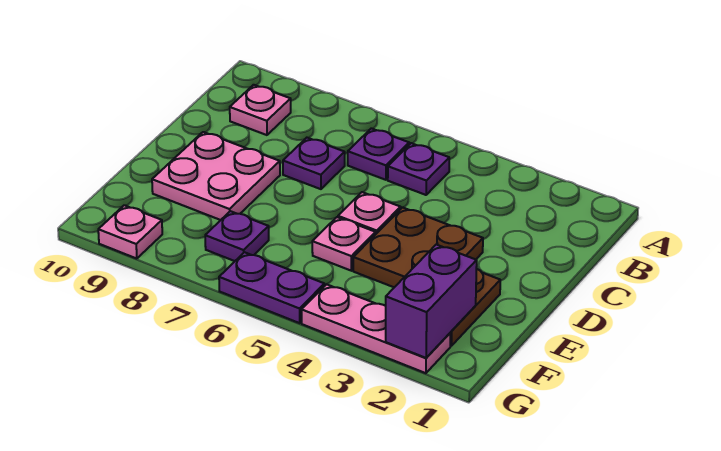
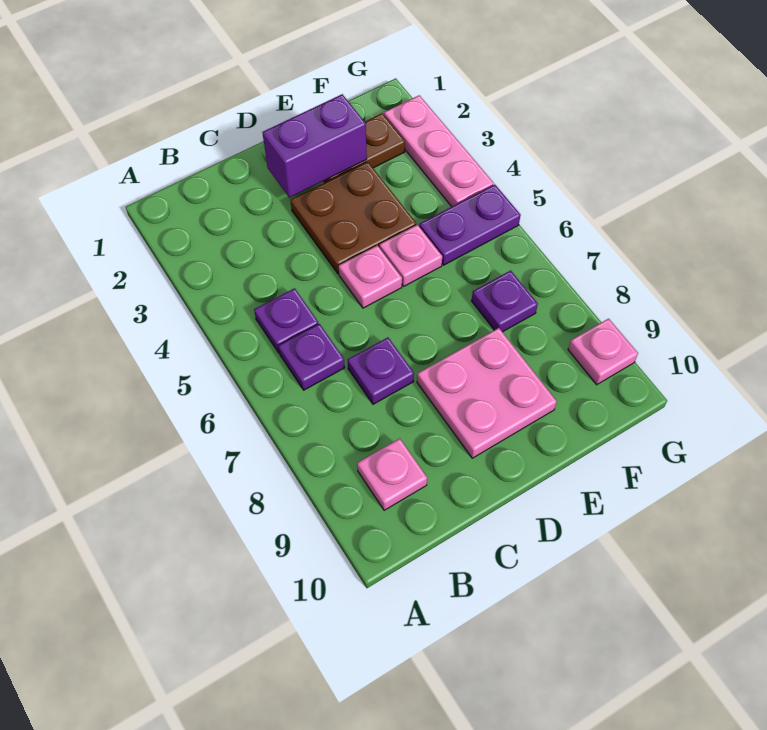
purple 1x2 brick [386,245,477,358] -> purple 1x2 brick moved to [262,94,367,198]
purple 1x2 plate [219,252,324,323] -> purple 1x2 plate turned to [419,185,521,265]

